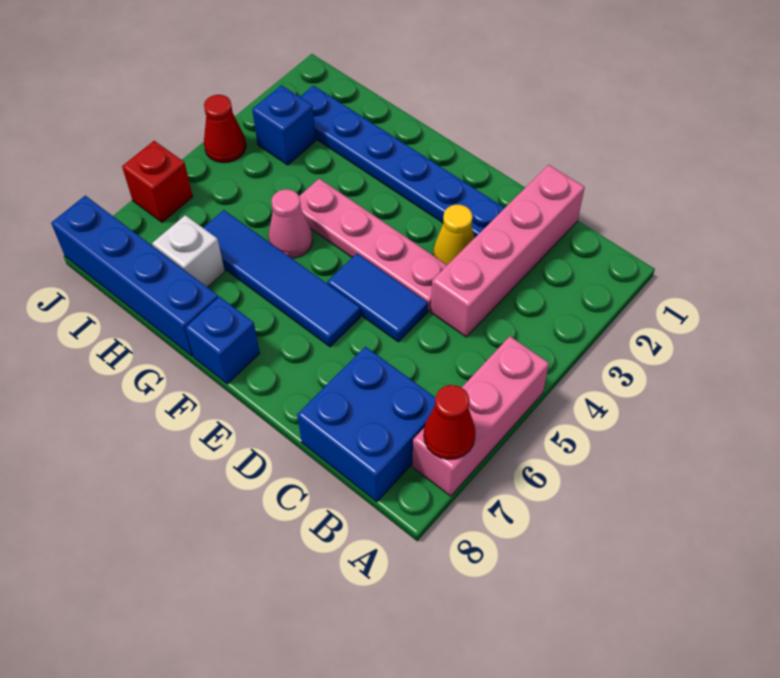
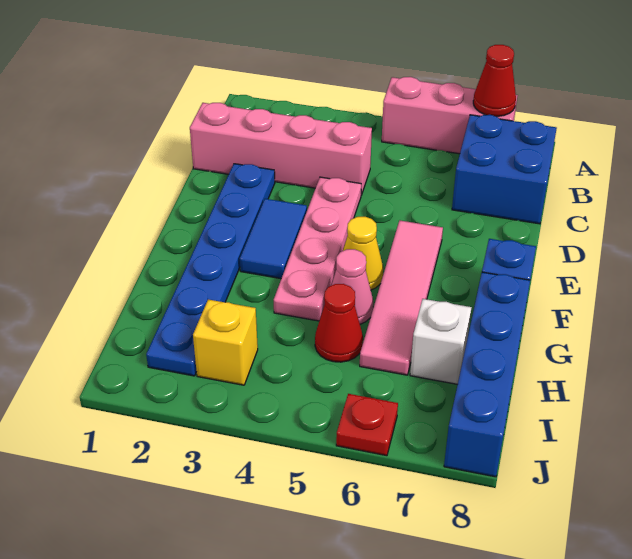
yellow 1x1 cone [433,205,475,265] -> yellow 1x1 cone moved to [343,217,383,290]
blue 1x2 tile [327,253,428,342] -> blue 1x2 tile moved to [240,199,307,279]
blue 1x4 tile [203,210,360,347] -> pink 1x4 tile [360,220,443,375]
blue 1x1 brick [252,85,316,165] -> yellow 1x1 brick [193,300,258,385]
red 1x1 cone [204,95,246,163] -> red 1x1 cone moved to [315,284,363,362]
red 1x1 brick [122,141,193,222] -> red 1x1 plate [336,394,398,456]

